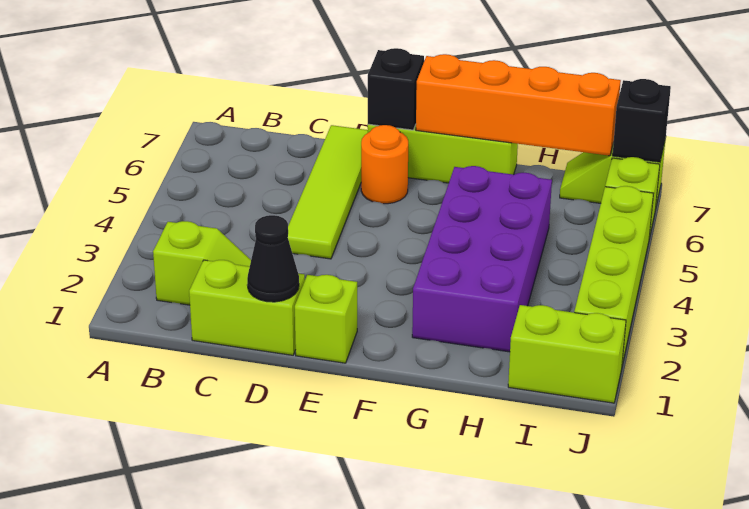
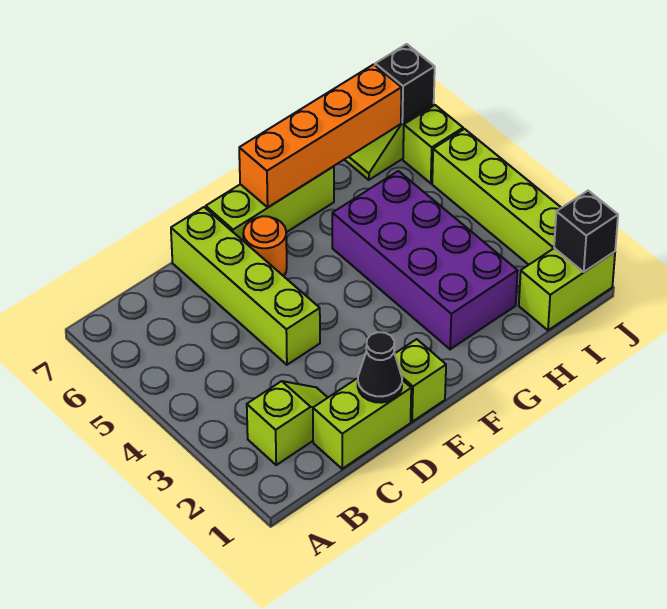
lime 1x4 tile [288,125,368,259] -> lime 1x4 brick [171,207,320,365]
black 1x1 brick [368,48,424,130] -> black 1x1 brick moved to [554,191,618,272]

